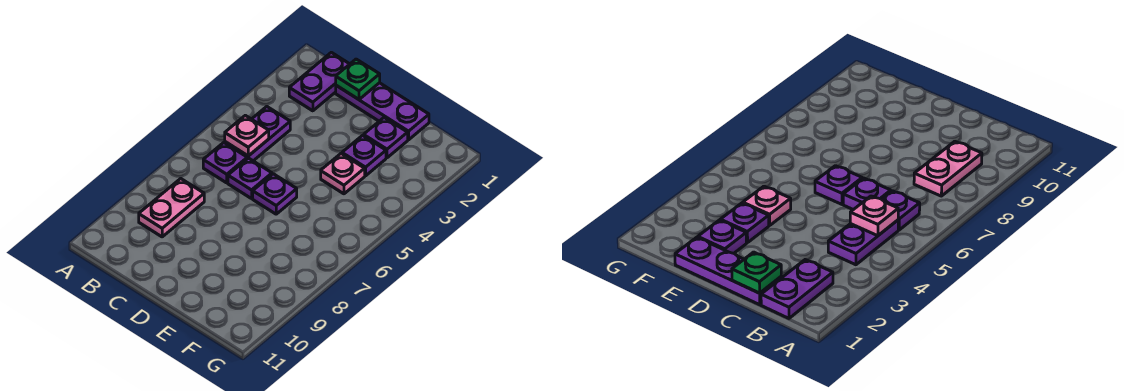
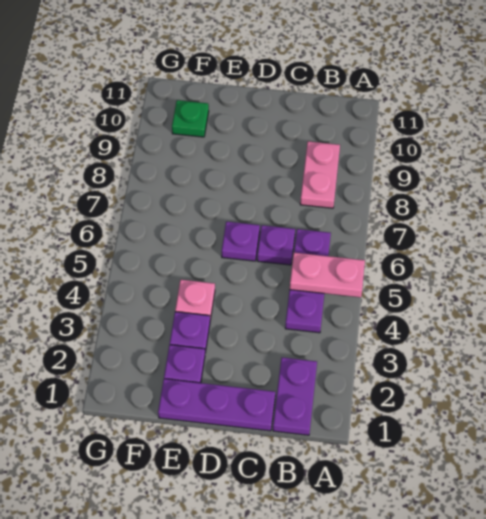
pink 1x1 plate [225,115,269,156] -> pink 1x2 plate [290,253,365,297]
green 1x1 plate [336,59,380,99] -> green 1x1 plate moved to [172,100,209,137]

